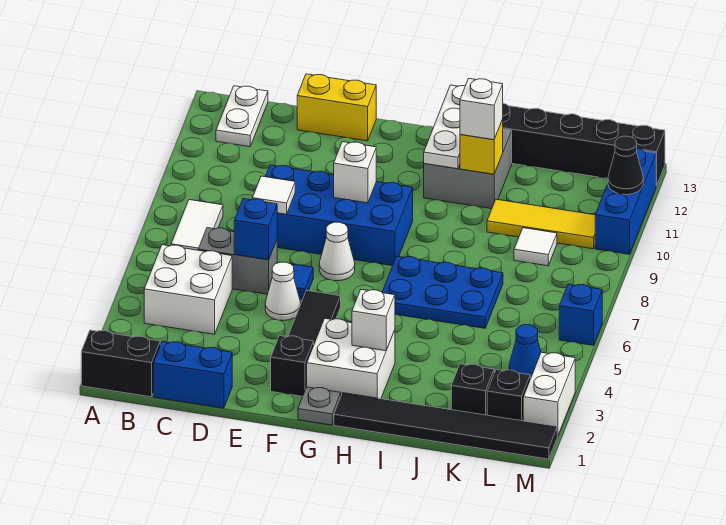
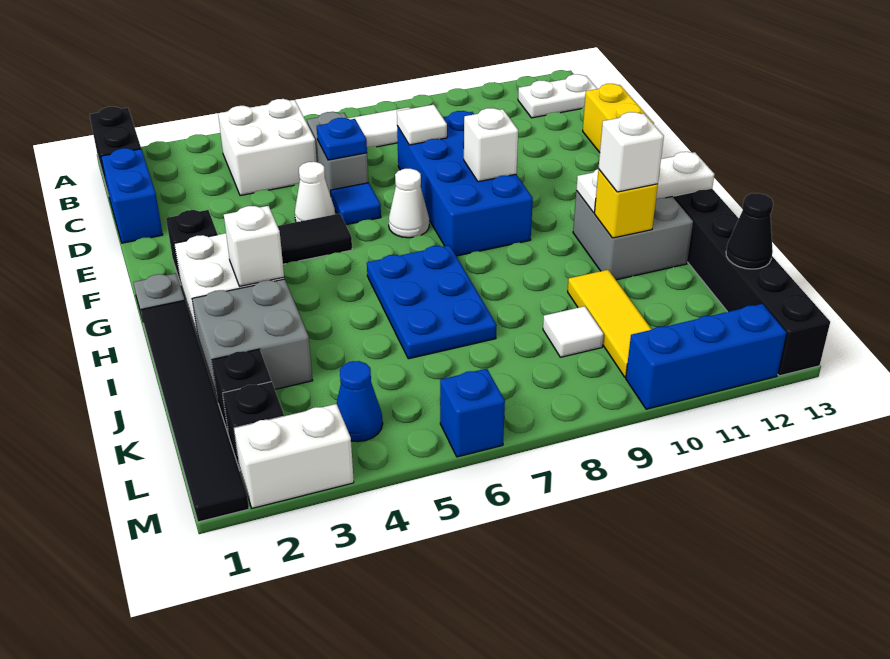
blue 1x1 brick [234,199,277,260] -> blue 1x1 plate [317,118,367,160]
none -> grey 2x2 brick [192,279,313,401]
black 1x1 cone [608,136,643,195] -> black 1x1 cone moved to [726,193,773,269]

